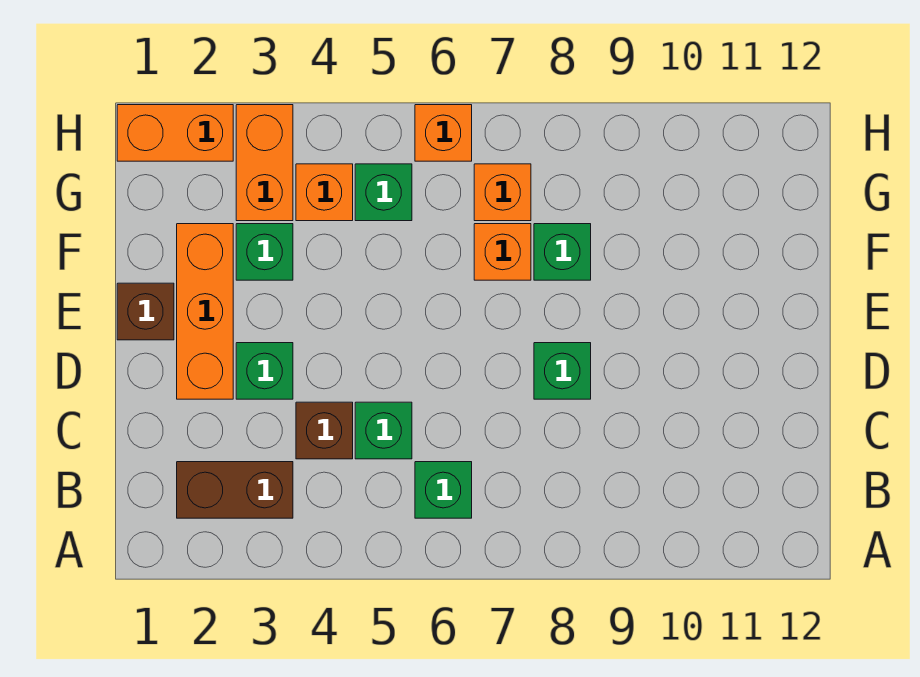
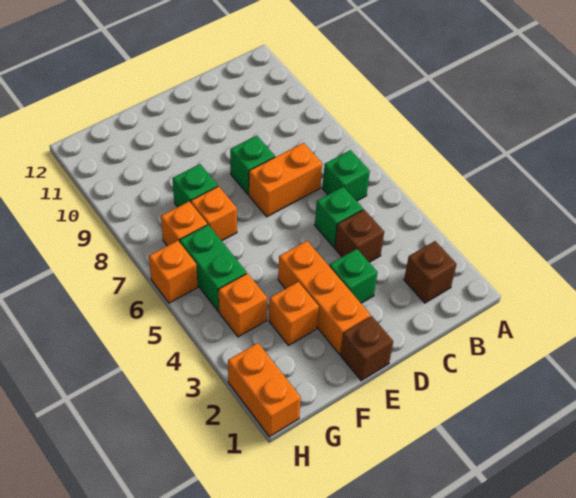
brown 1x2 brick [177,462,293,518] -> brown 1x1 brick [404,241,457,303]
orange 1x3 brick [177,224,233,399] -> orange 1x3 brick turned to [278,241,371,354]
green 1x1 brick [236,224,293,280] -> orange 1x1 brick [269,282,319,345]
orange 1x2 brick [236,105,293,221] -> orange 1x2 brick moved to [249,143,322,217]
green 1x1 brick [355,164,412,221] -> green 1x2 brick [180,225,247,311]

